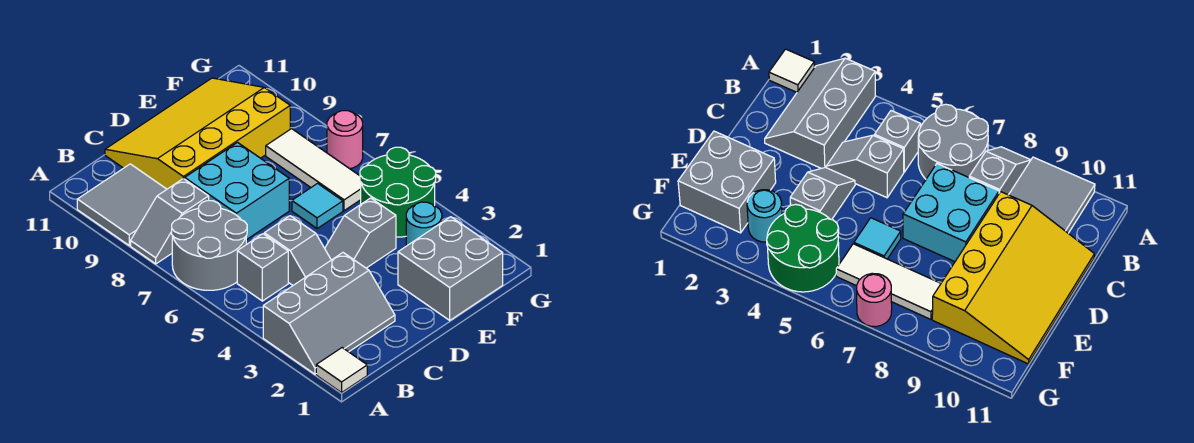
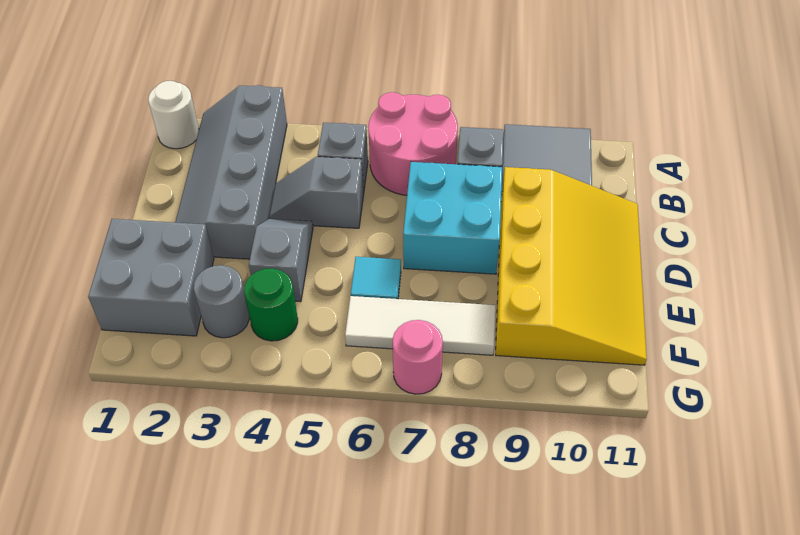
white 1x1 tile [316,348,367,393] -> white 1x1 round brick [148,81,199,149]
grey 2x3 slope [263,253,395,374] -> grey 2x4 slope [175,85,287,259]
grey 2x2 round brick [172,201,247,290] -> pink 2x2 round brick [368,92,458,195]
cyan 1x1 round brick [406,202,442,246] -> grey 1x1 round brick [194,265,249,338]
green 2x2 round brick [360,147,436,237] -> green 1x1 round brick [244,268,298,341]

